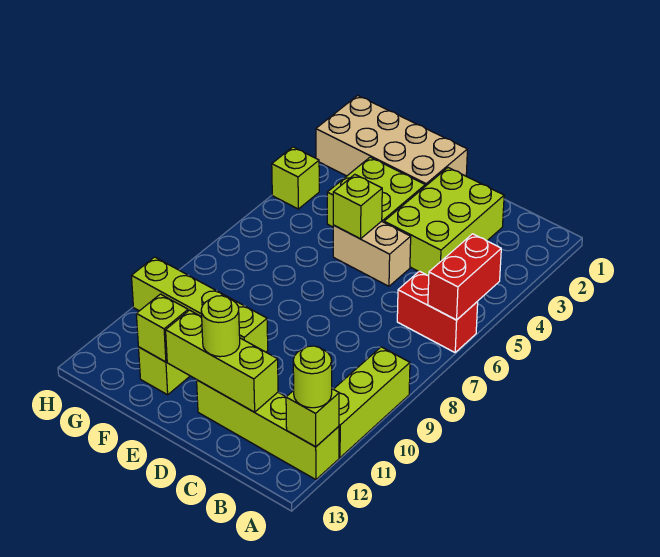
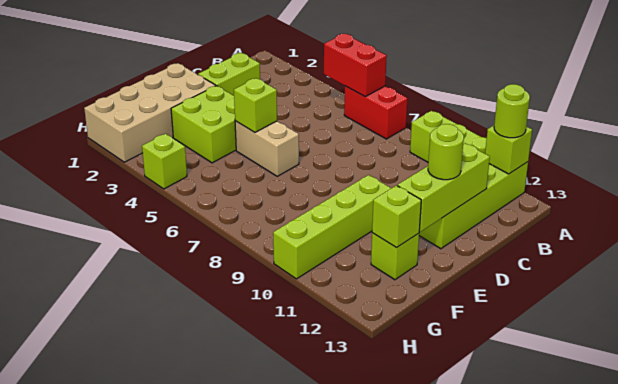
red 1x2 brick [397,271,478,352] -> red 1x2 brick turned to [344,86,408,139]
lime 2x3 brick [384,168,504,276] -> lime 1x2 brick [198,53,260,96]
tan 1x2 brick [333,221,411,286] -> tan 1x2 brick turned to [235,121,299,176]

